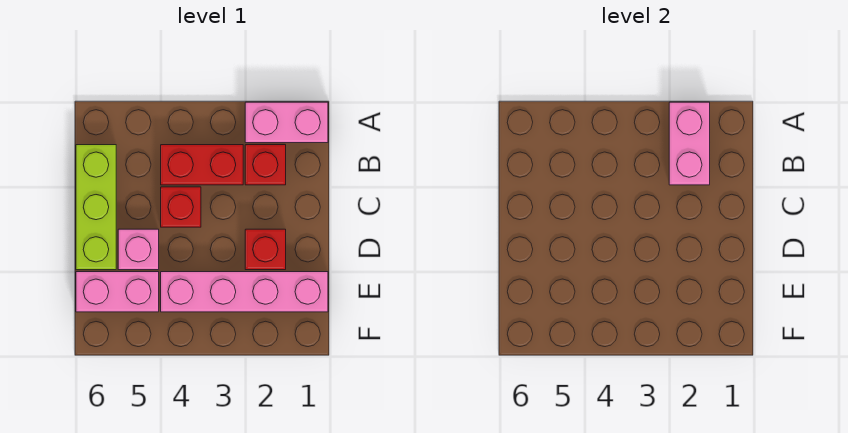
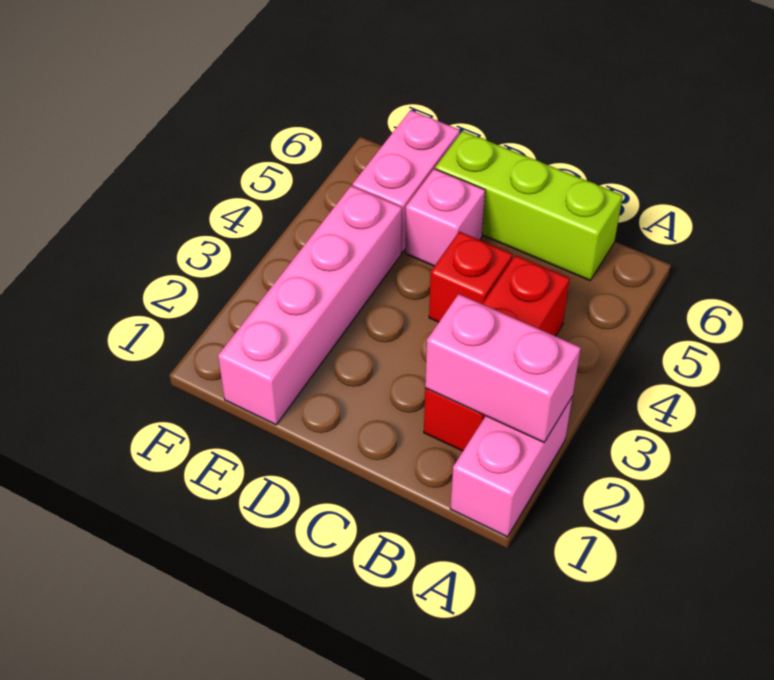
red 1x1 brick [245,229,286,270] -> none

